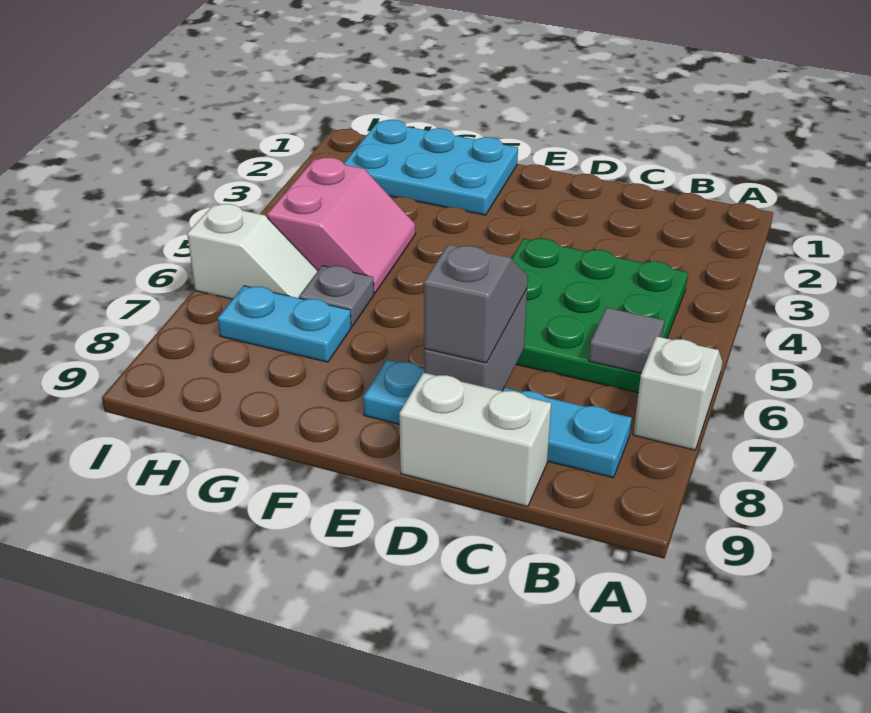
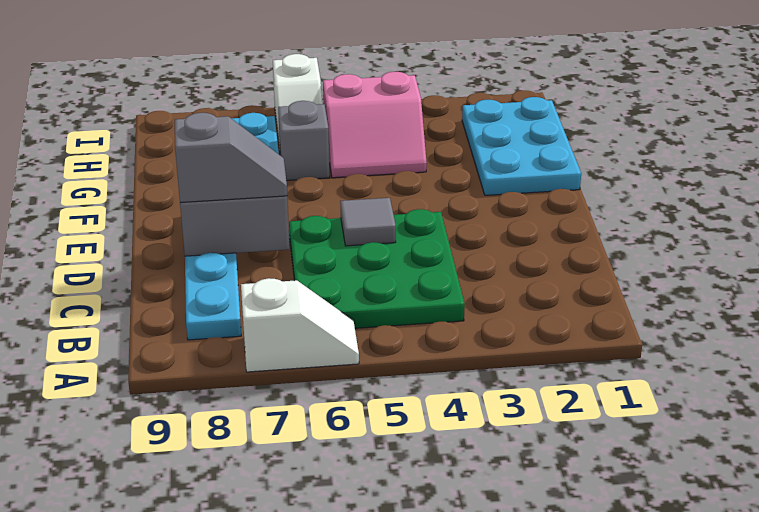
grey 1x1 tile [589,308,664,373] -> grey 1x1 tile moved to [340,198,396,246]
white 1x2 brick [399,373,551,507] -> none
grey 1x1 plate [299,266,374,327] -> grey 1x1 brick [278,101,330,180]

